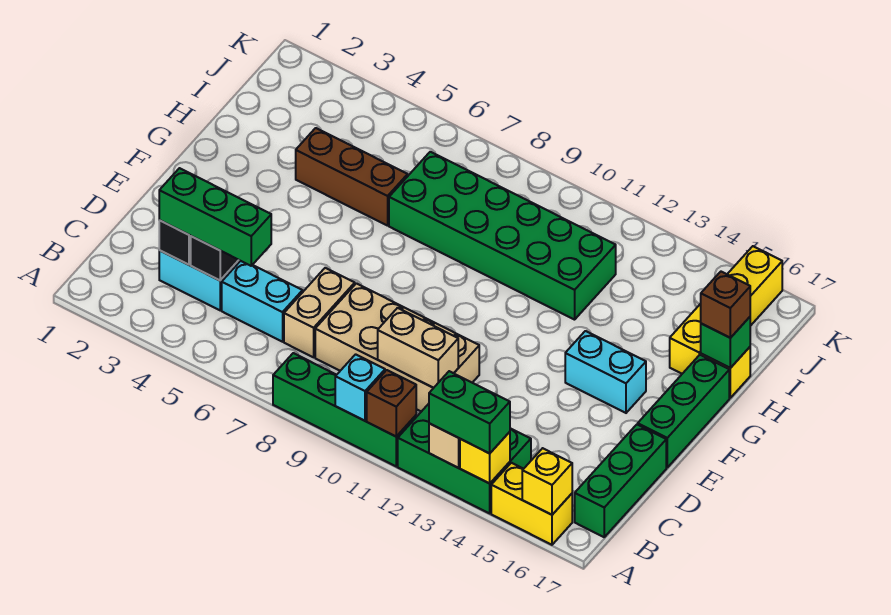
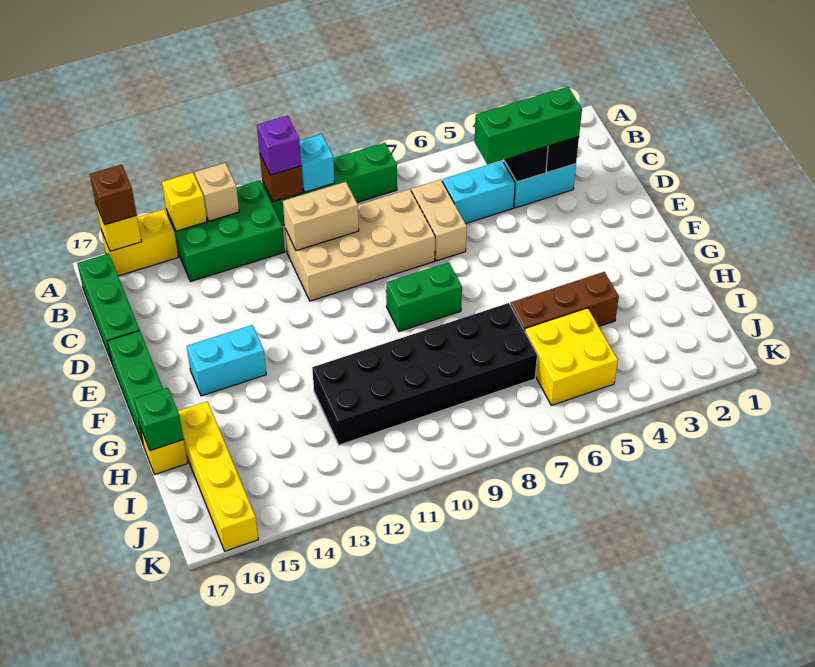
none -> purple 1x1 brick [257,116,301,175]
green 1x2 brick [429,371,510,453] -> green 1x2 brick moved to [386,262,462,331]
green 2x6 brick [389,152,616,320] -> black 2x6 brick [312,303,537,445]
brown 1x1 brick [701,272,750,338] -> brown 1x1 brick moved to [90,165,137,225]
none -> yellow 2x2 brick [525,308,618,405]

